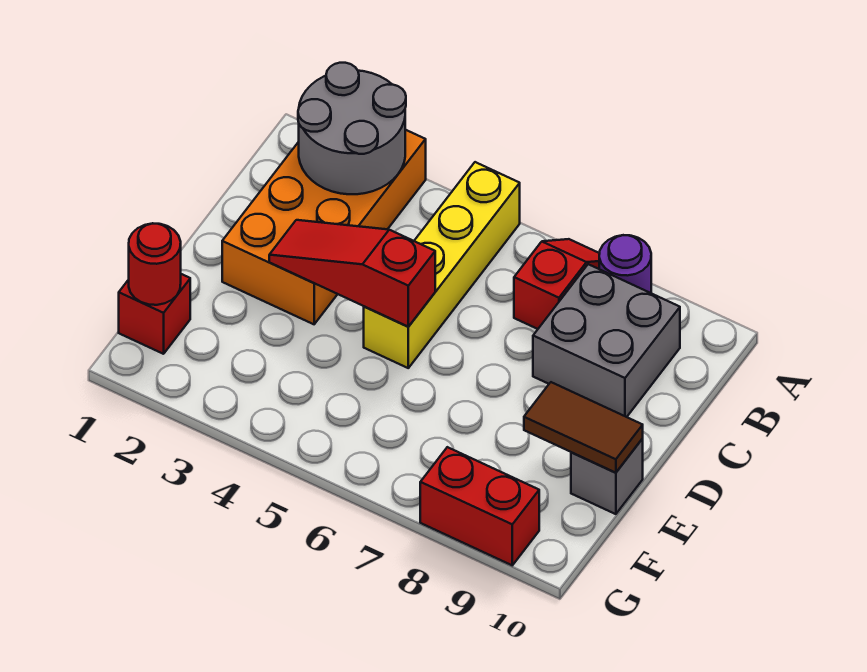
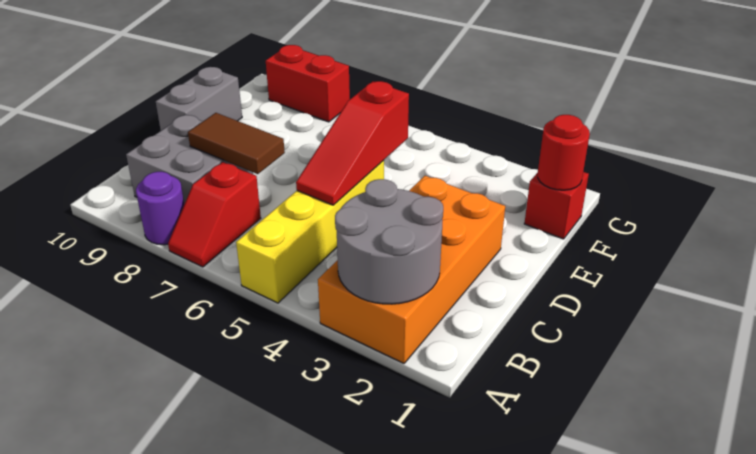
red 1x3 slope [269,220,435,327] -> red 1x3 slope turned to [296,81,409,205]
brown 1x2 tile [524,382,643,473] -> brown 1x2 tile moved to [188,113,285,174]
grey 1x1 brick [571,439,643,514] -> grey 1x2 brick [156,67,242,130]

